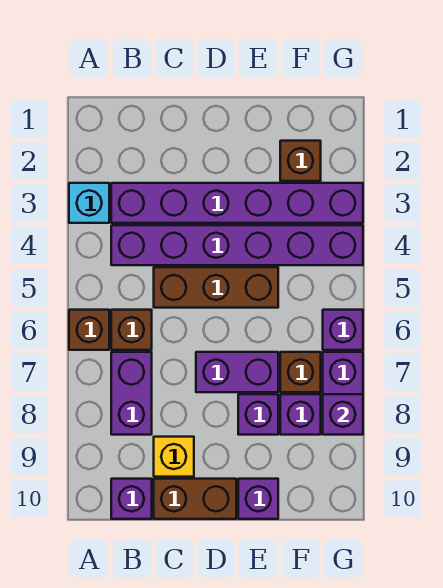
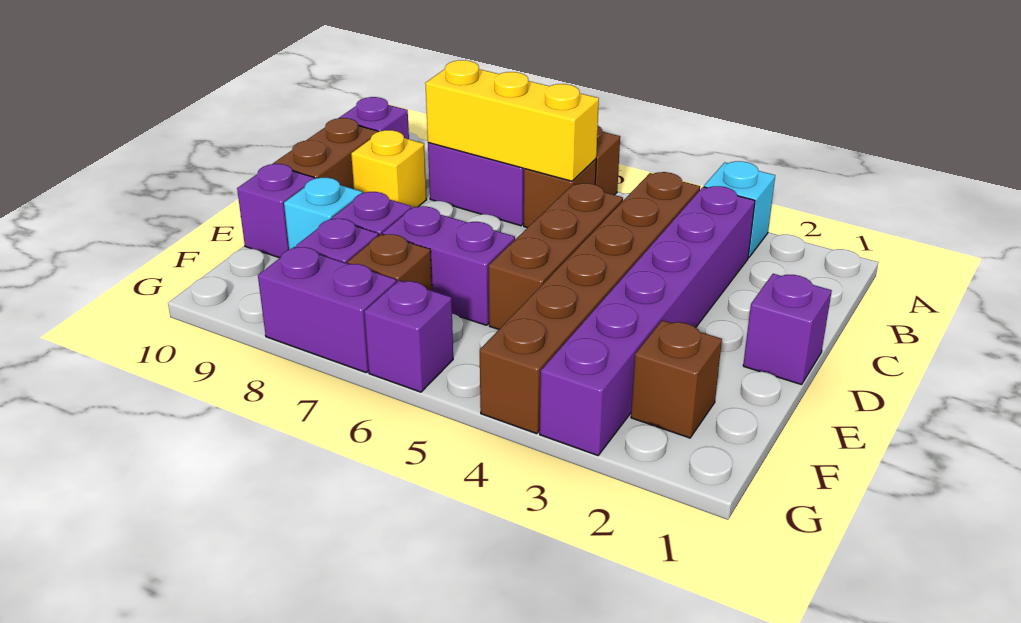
purple 1x6 brick [111,225,363,265] -> brown 1x6 brick [480,172,700,434]
none -> yellow 1x3 brick [425,60,599,181]
purple 1x2 brick [196,352,278,392] -> purple 1x2 brick turned to [383,206,515,325]
none -> cyan 1x1 brick [284,178,362,250]
purple 1x1 brick [323,394,363,435] -> purple 1x1 brick moved to [743,274,832,385]

